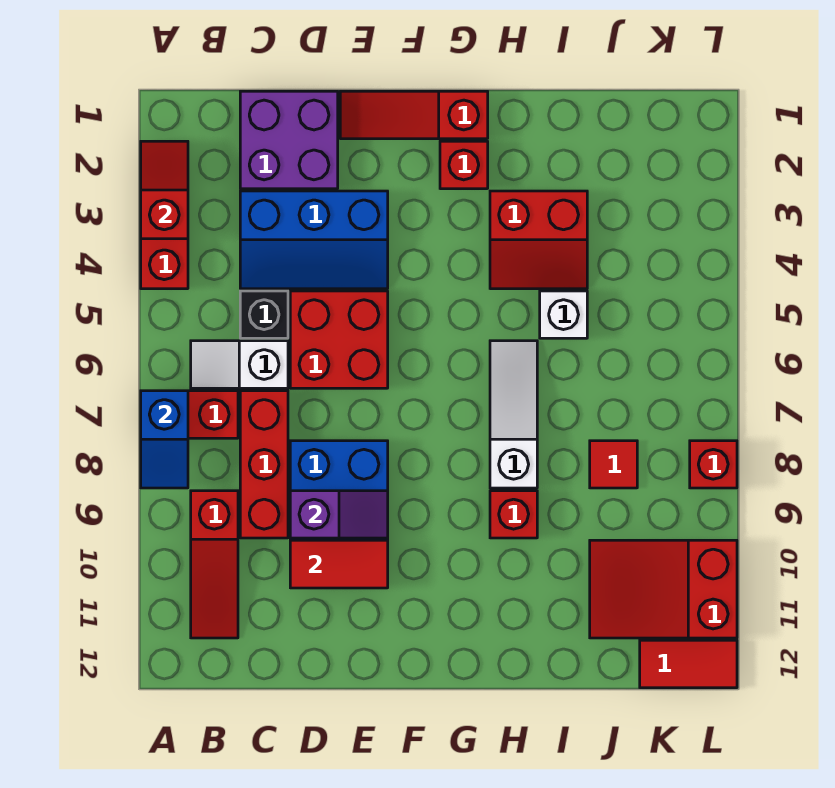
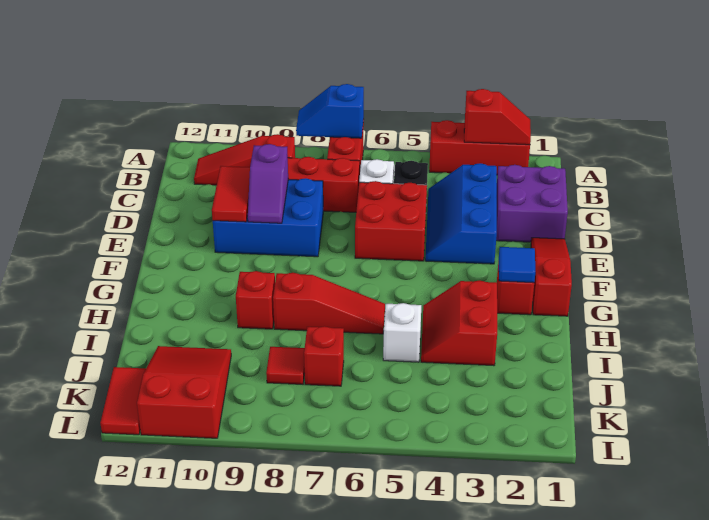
none -> blue 1x1 tile [499,247,536,283]
white 1x3 slope [490,341,537,488] -> red 1x3 slope [273,273,385,334]
red 1x1 brick [690,441,737,488] -> red 1x1 brick moved to [304,326,344,386]

